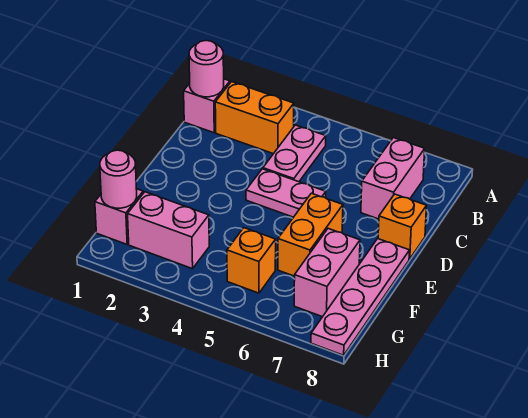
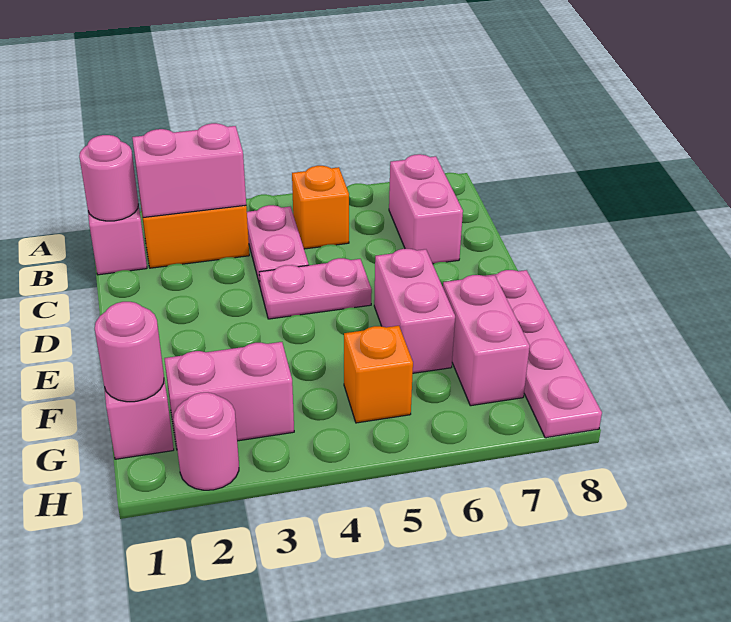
none -> pink 1x2 brick [132,123,246,217]
orange 1x1 brick [378,194,427,259] -> orange 1x1 brick moved to [292,166,349,249]
orange 1x2 brick [278,193,343,276] -> pink 1x2 brick [374,249,455,373]
none -> pink 1x1 round brick [174,392,239,490]

